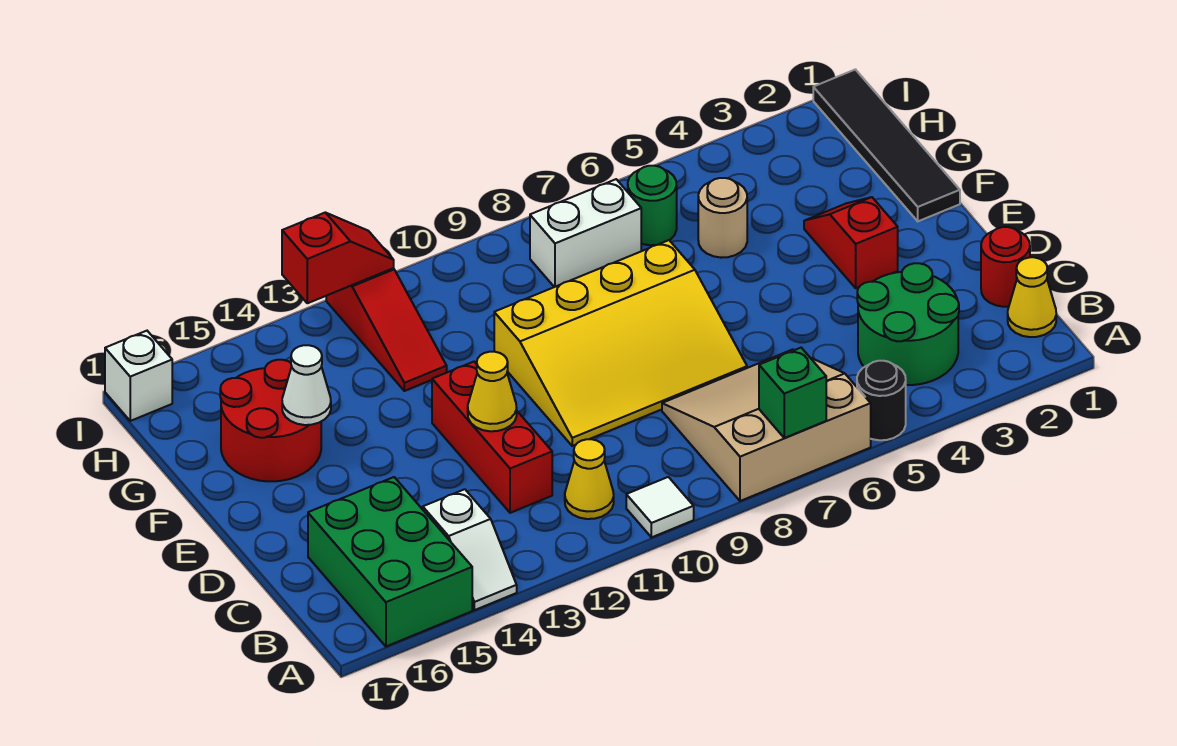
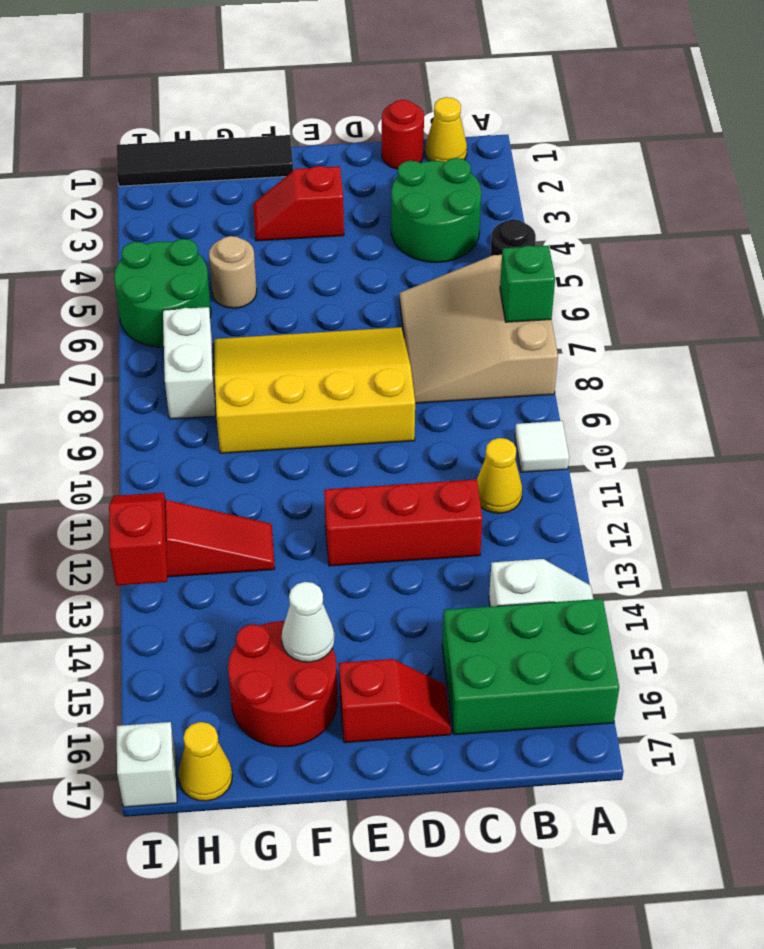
yellow 3x4 slope [494,240,747,446] -> yellow 3x4 slope turned to [214,327,415,453]
yellow 1x1 cone [468,352,517,431] -> yellow 1x1 cone moved to [178,722,232,801]
none -> red 1x2 slope [339,659,451,743]
green 1x1 round brick [628,166,677,245] -> green 2x2 round brick [114,239,211,347]

